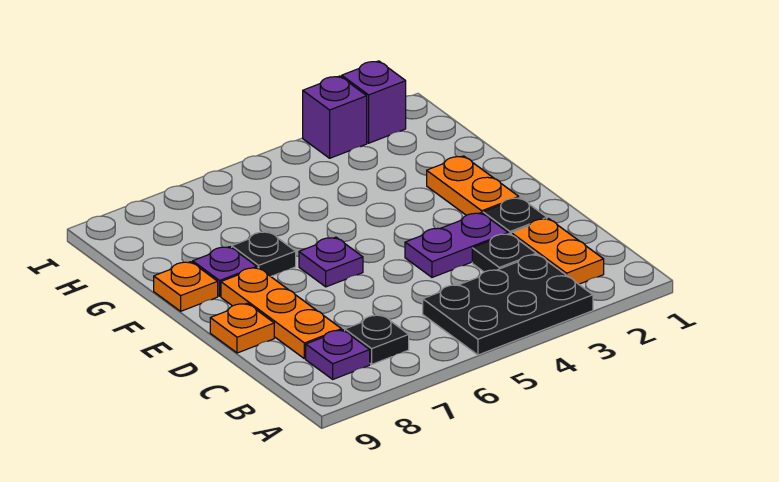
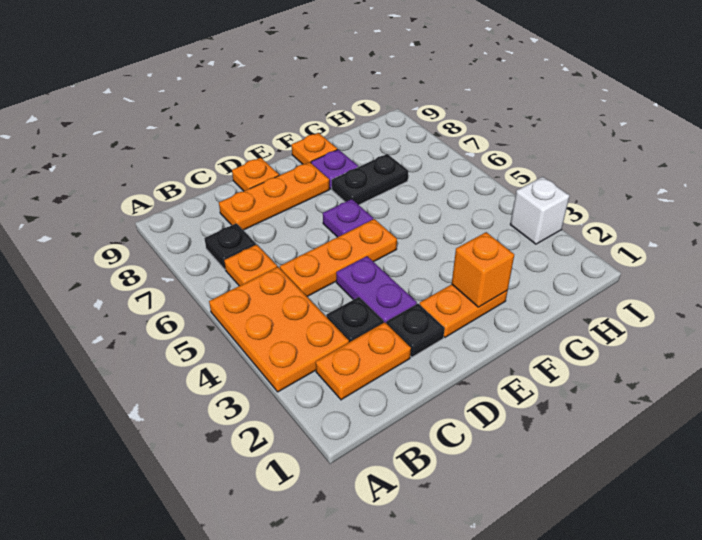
black 2x3 plate [423,254,593,355] -> orange 2x3 plate [209,267,349,392]
none -> orange 1x1 plate [224,245,277,286]
purple 1x1 plate [306,330,370,379] -> none
none -> orange 1x3 plate [280,219,397,296]
none -> orange 1x1 brick [452,232,514,307]
black 1x1 plate [232,231,296,276] -> black 1x2 plate [332,154,408,205]
purple 1x1 brick [342,61,406,143] -> none
purple 1x1 brick [303,76,367,158] -> white 1x1 brick [510,177,569,244]

